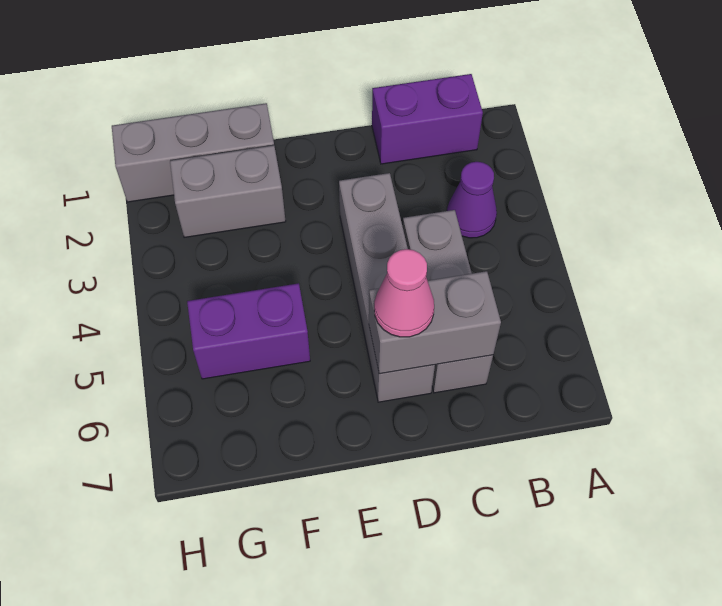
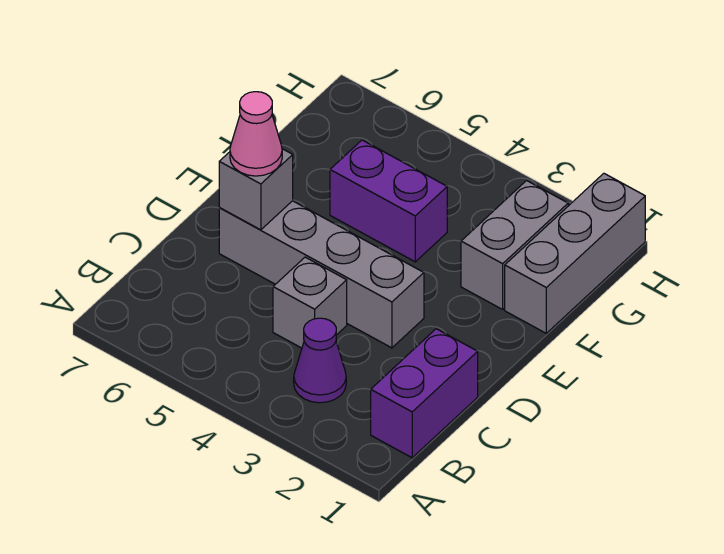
grey 1x3 brick [403,210,493,393] -> grey 1x1 brick [273,257,347,348]
grey 1x2 brick [369,271,501,374] -> grey 1x1 brick [219,149,293,230]
purple 1x2 brick [187,283,310,379] -> purple 1x2 brick turned to [330,140,447,262]

